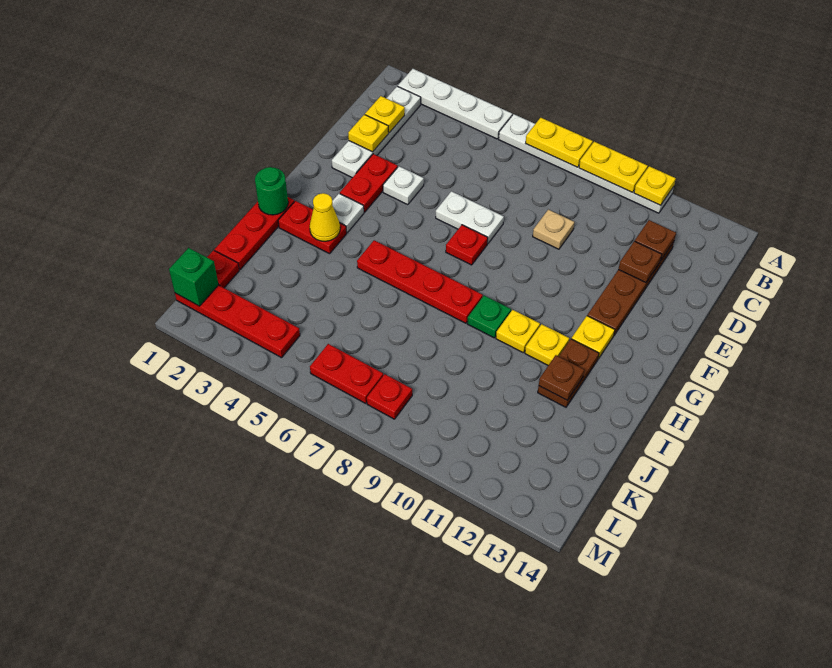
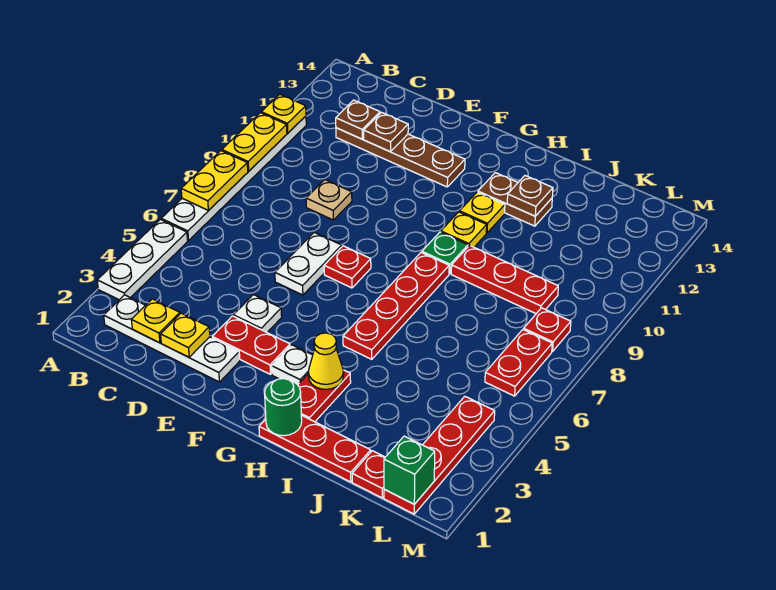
white 1x4 plate [398,69,512,139] -> white 1x3 plate [97,219,188,300]
yellow 1x1 plate [571,316,615,359] -> none
none -> red 1x3 plate [451,245,558,314]

